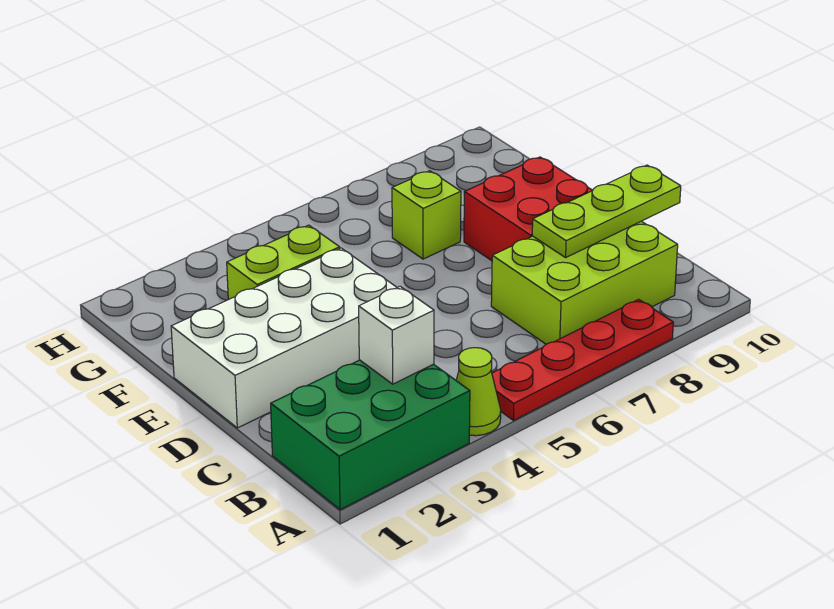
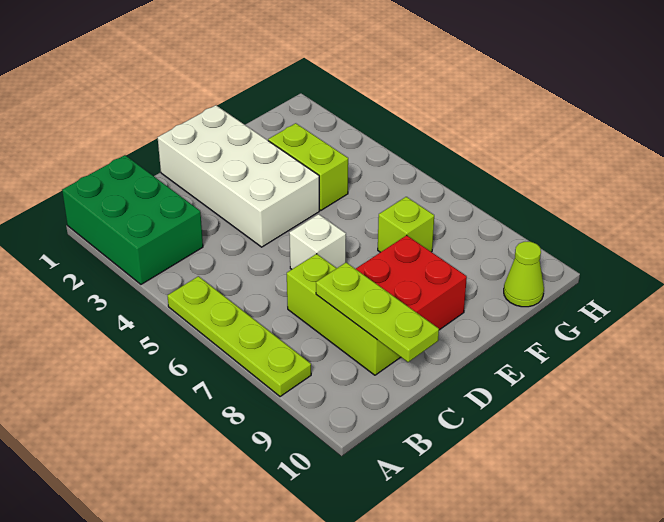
lime 1x1 cone [456,348,501,436] -> lime 1x1 cone moved to [504,242,544,307]
red 1x4 plate [492,299,673,420] -> lime 1x4 plate [168,276,311,397]
white 1x1 brick [359,286,434,384] -> white 1x1 brick moved to [289,214,346,269]
lime 2x3 brick [491,221,678,344] -> lime 1x3 brick [287,254,401,375]

